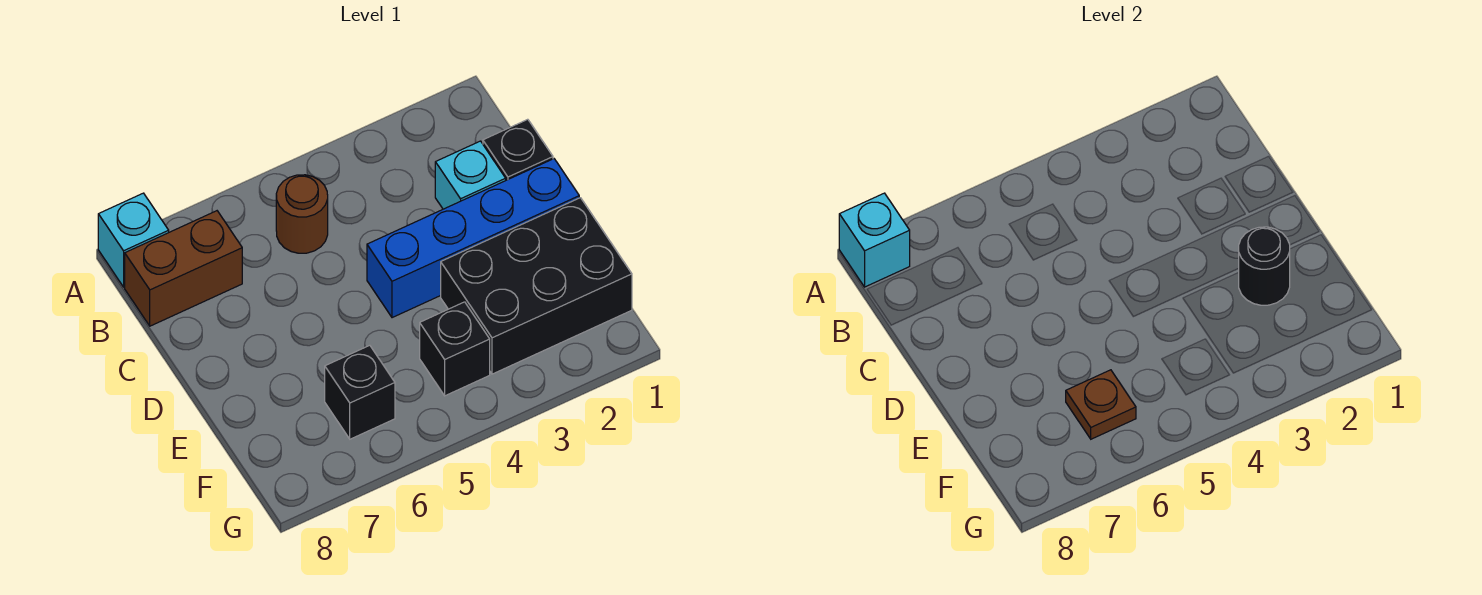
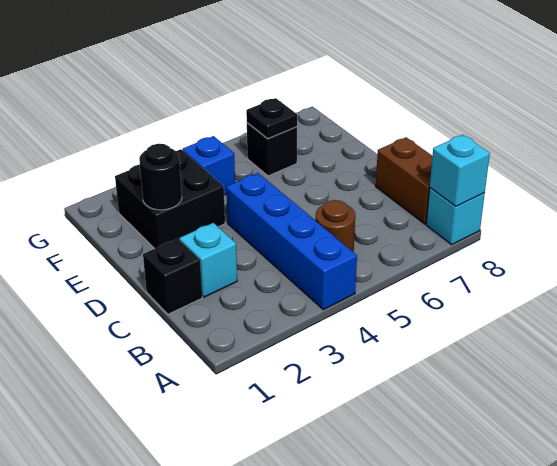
brown 1x2 brick [125,211,242,326] -> brown 1x2 brick turned to [376,137,432,224]
blue 1x4 brick [367,159,579,318] -> blue 1x4 brick turned to [226,173,357,310]
black 2x3 brick [441,198,632,374] -> black 2x2 brick [115,149,225,249]
black 1x1 brick [420,302,490,396] -> blue 1x1 brick [183,136,235,195]
brown 1x1 plate [1066,370,1136,439] -> black 1x1 plate [246,98,297,139]

